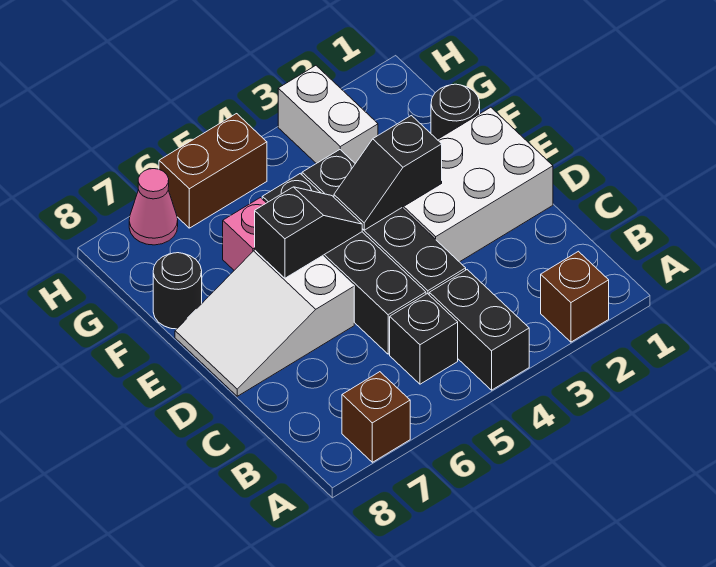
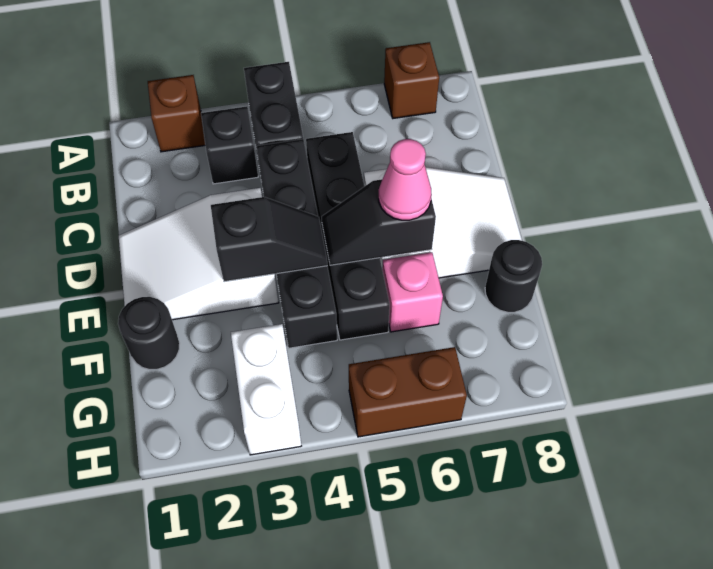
black 1x1 brick [390,294,458,384] -> black 1x1 brick moved to [201,106,258,184]
white 2x3 brick [402,107,553,262] -> white 2x3 slope [119,188,278,320]
pink 1x1 cone [129,169,178,245] -> pink 1x1 cone moved to [379,139,432,220]

